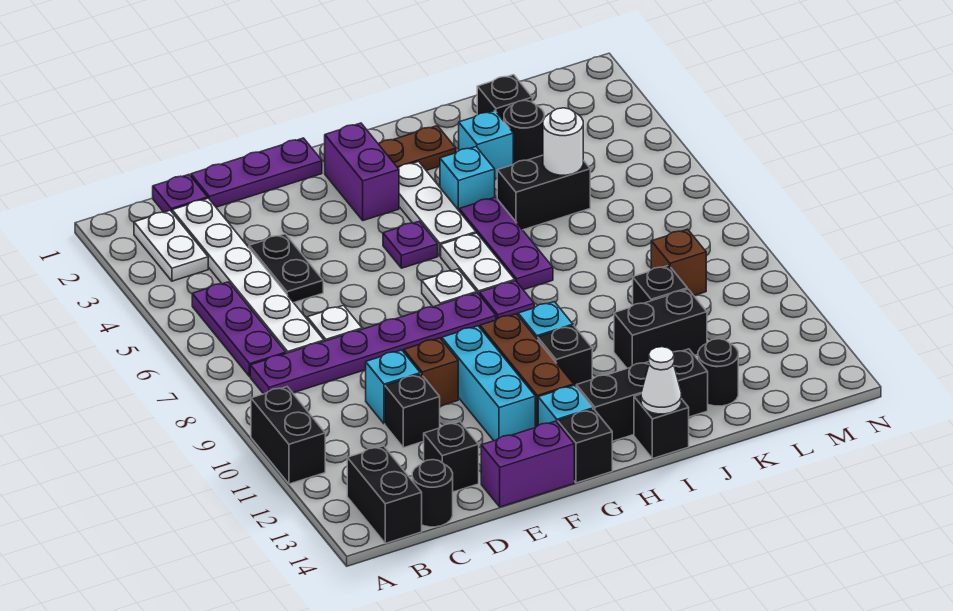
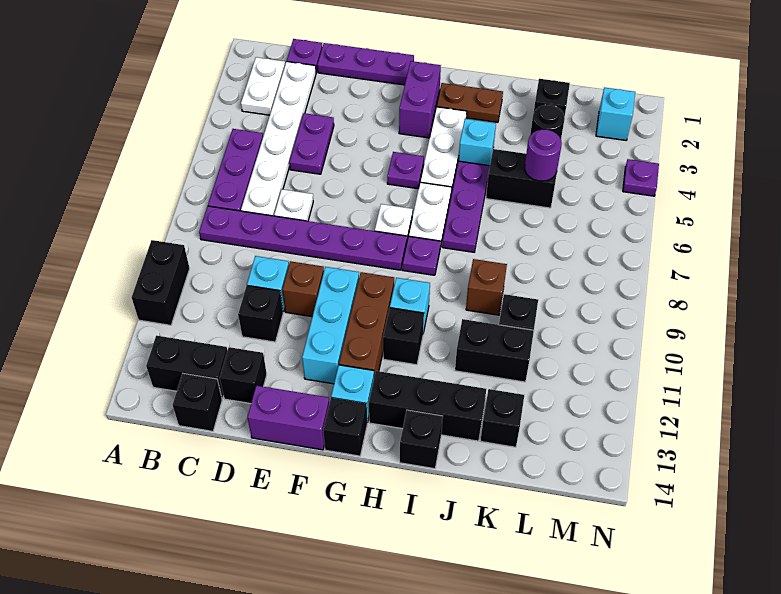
black 1x2 brick [347,446,422,543] -> black 1x2 brick turned to [146,336,228,399]
black 1x1 round brick [412,460,453,527] -> black 1x1 brick [173,373,222,431]
black 1x2 plate [249,234,323,303] -> purple 1x2 plate [289,113,334,174]
white 1x1 cone [641,347,681,414] -> none
cyan 1x1 brick [459,111,513,179] -> cyan 1x1 brick moved to [596,88,635,140]
white 1x1 round brick [543,108,583,175] -> purple 1x1 round brick [525,129,562,181]
black 1x1 round brick [698,339,738,406] -> black 1x1 brick [481,389,524,447]
brown 1x1 brick [651,229,706,295] -> brown 1x1 brick moved to [466,259,507,315]
none -> purple 1x1 plate [623,159,659,196]

